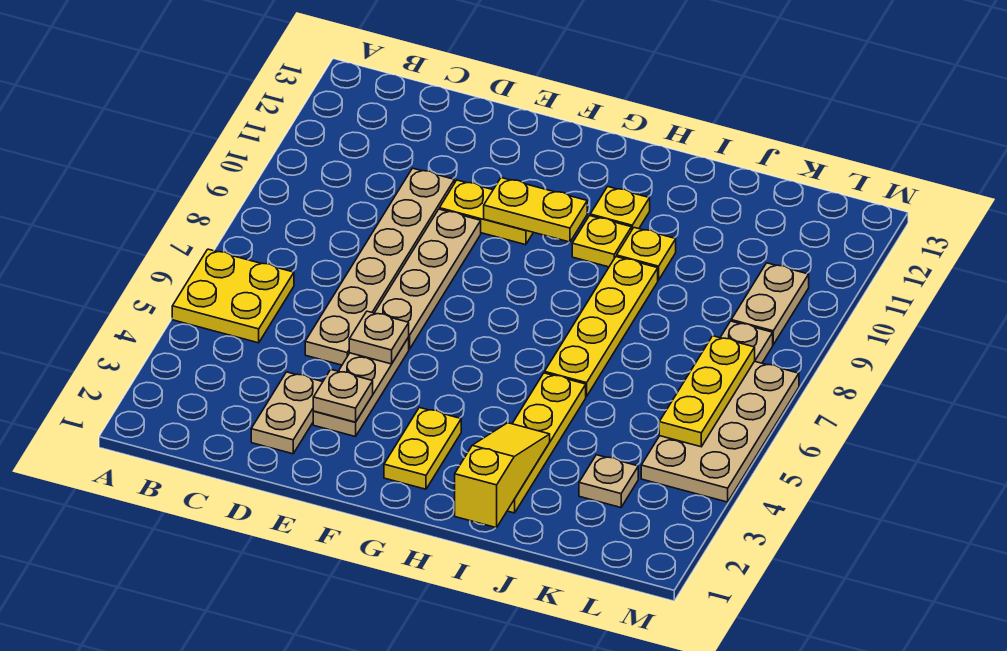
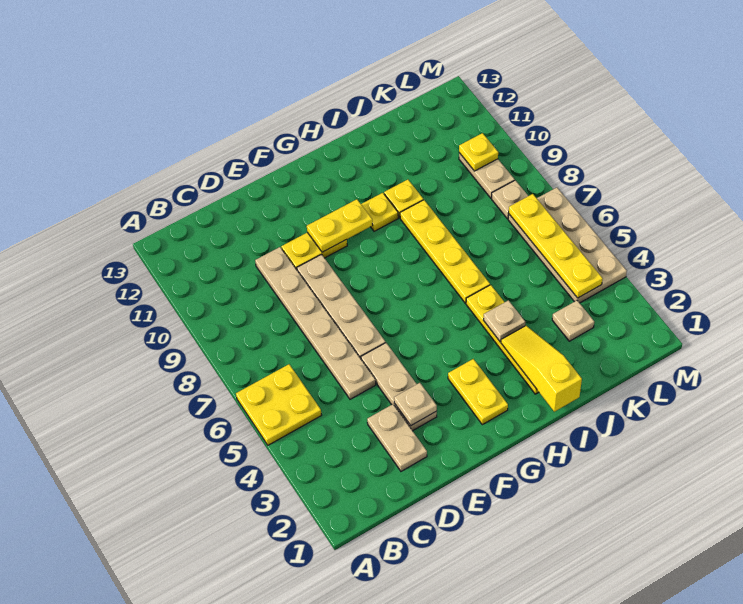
tan 1x1 plate [349,311,409,364] -> tan 1x1 plate moved to [484,300,525,342]
yellow 1x1 plate [590,187,650,229] -> yellow 1x1 plate moved to [459,133,498,171]
yellow 1x3 plate [659,336,755,447] -> yellow 1x4 plate [509,194,603,298]

